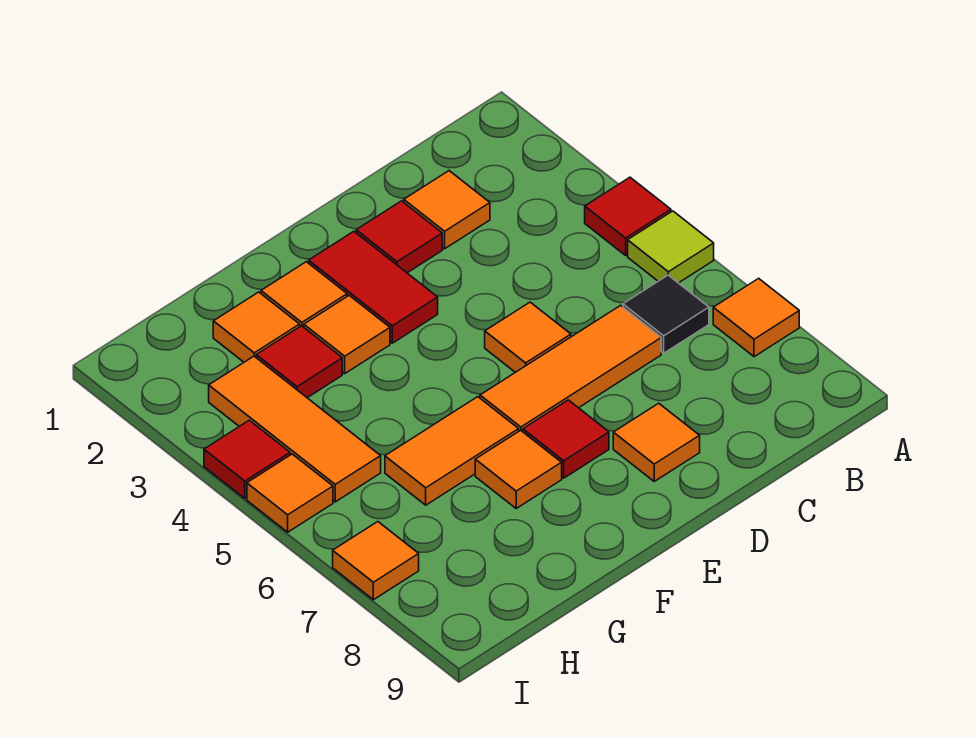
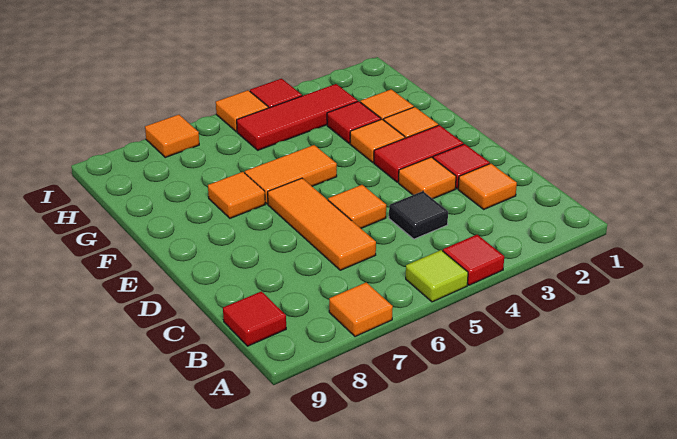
black 1x1 tile [623,275,709,353] -> black 1x1 tile moved to [389,191,448,239]
orange 1x1 tile [613,403,700,481] -> orange 1x1 tile moved to [399,157,456,199]
red 1x1 tile [523,400,609,478] -> red 1x1 tile moved to [223,291,286,346]
orange 1x2 tile [385,397,519,505] -> orange 1x2 tile turned to [245,145,337,204]
orange 1x3 tile [209,356,381,502] -> red 1x3 tile [237,84,358,150]

